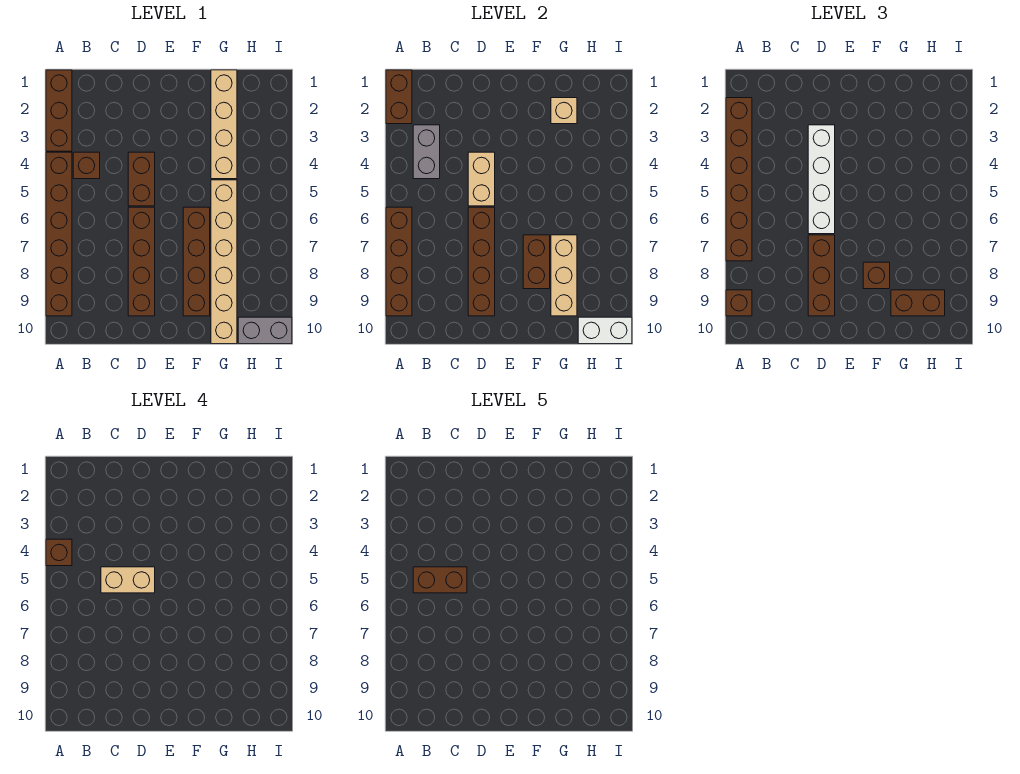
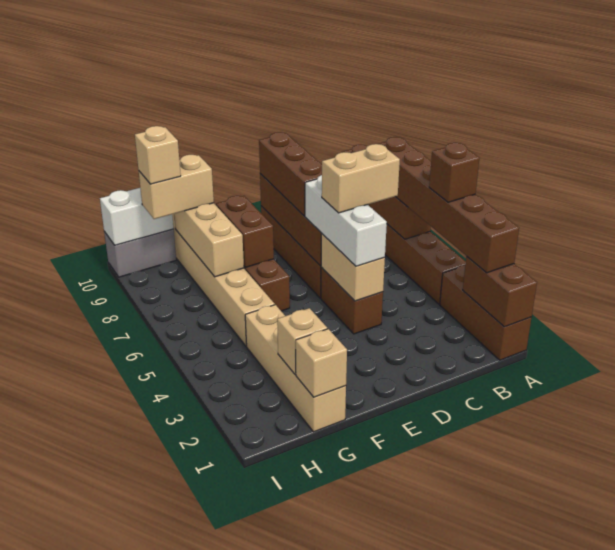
brown 1x1 brick [726,290,752,316] -> none
grey 1x2 brick [413,125,440,179] -> none
brown 1x1 brick [73,152,100,179] -> none
brown 1x2 brick [413,567,467,593] -> none
white 1x4 brick [808,125,835,234] -> white 1x3 brick [305,175,387,266]
brown 1x1 brick [863,262,890,289] -> none
none -> tan 1x1 brick [296,329,347,397]
brown 1x2 brick [891,290,945,316] -> tan 1x2 brick [139,155,214,219]
none -> tan 1x1 brick [135,126,181,184]

